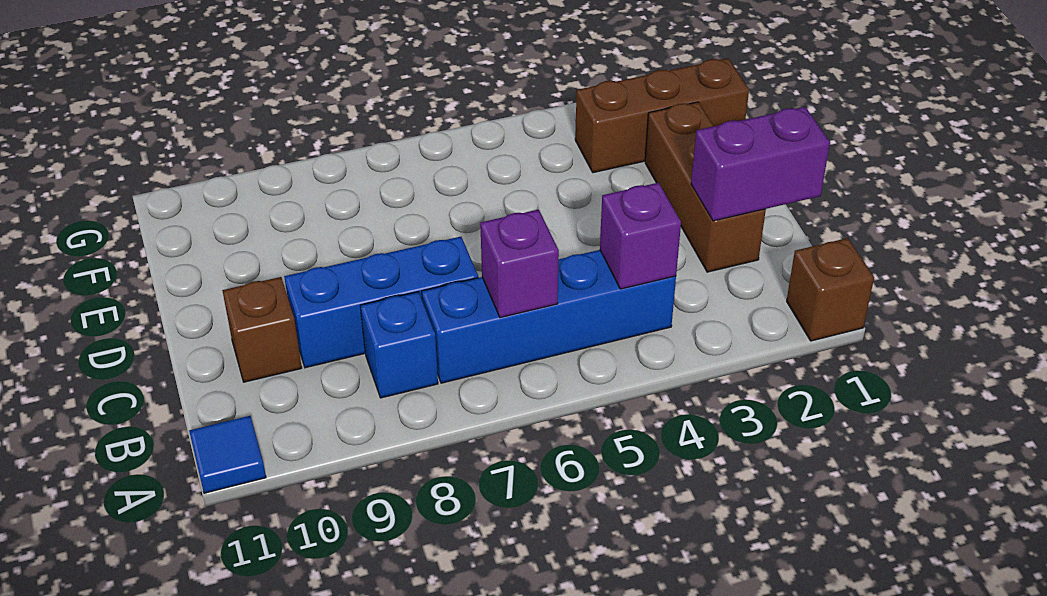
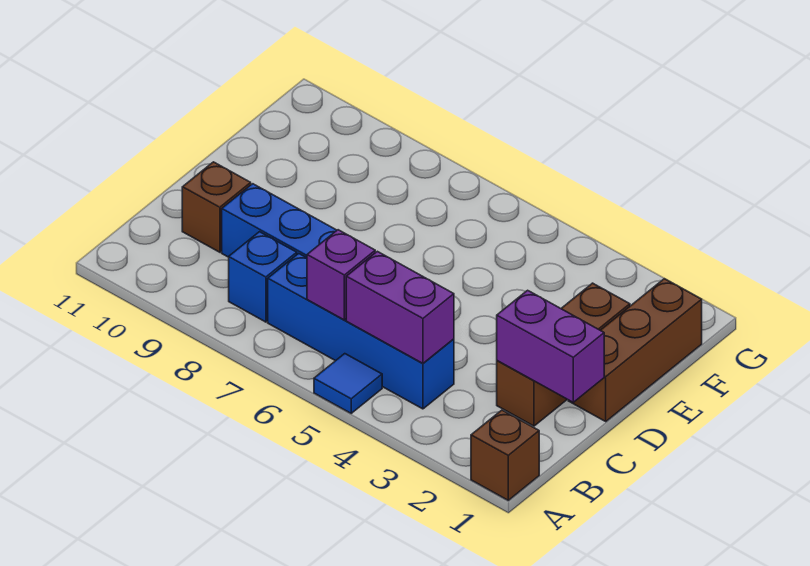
blue 1x1 tile [189,416,266,493] -> blue 1x1 tile moved to [314,354,382,413]
purple 1x1 brick [600,183,681,289] -> purple 1x2 brick [346,251,454,363]
brown 1x3 brick [575,58,749,173] -> brown 1x3 brick turned to [568,279,702,421]

